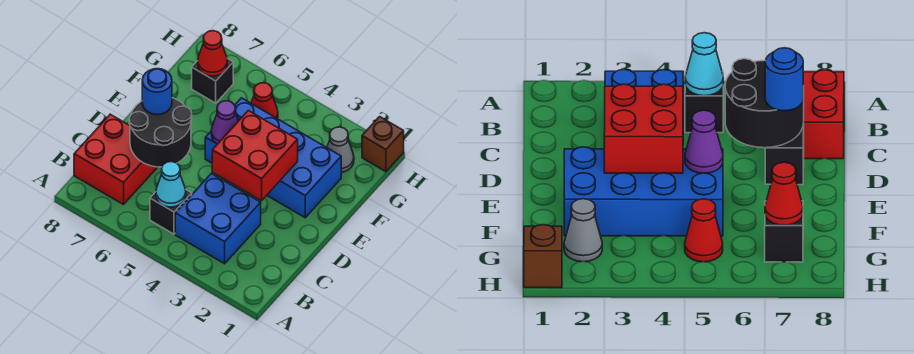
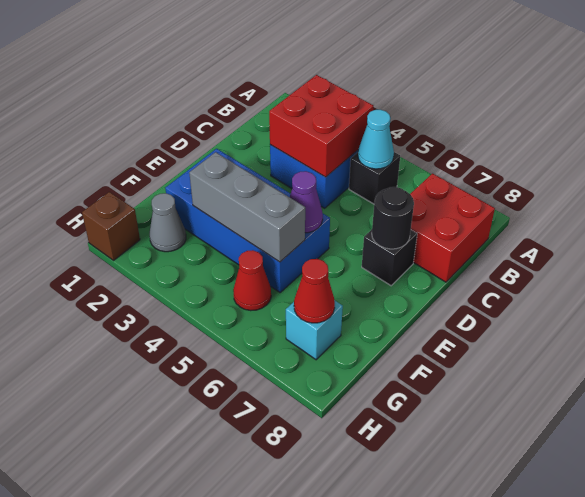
black 2x2 round brick [129,98,192,167] -> black 1x1 round brick [372,187,414,249]
red 2x2 brick [212,110,298,201] -> red 2x2 brick moved to [269,75,373,177]
blue 1x1 round brick [142,69,172,115] -> none
none -> grey 1x3 brick [189,152,305,262]
black 1x1 brick [192,58,233,103] -> cyan 1x1 brick [286,300,343,360]

